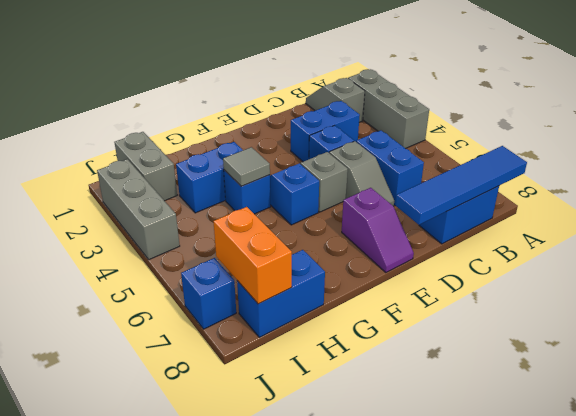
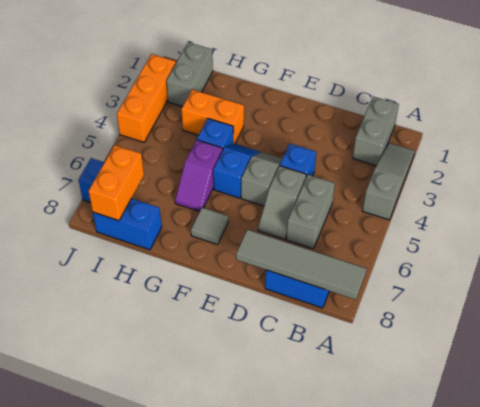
grey 1x3 brick [348,69,429,149] -> grey 1x3 slope [363,143,415,220]
blue 1x4 tile [395,146,527,225] -> grey 1x4 tile [236,230,366,300]
grey 1x2 slope [306,78,365,122] -> grey 1x2 brick [353,97,399,166]
blue 1x2 brick [291,101,360,162] -> none
blue 1x2 brick [356,130,424,205] -> grey 1x2 brick [286,175,335,249]
purple 1x2 slope [342,188,414,273] -> purple 1x2 slope moved to [175,140,223,212]
blue 1x2 brick [176,142,243,213] -> orange 1x2 brick [181,90,244,144]
grey 1x1 tile [223,147,270,186] -> grey 1x1 tile moved to [191,208,228,245]
grey 1x3 brick [97,159,180,260] -> orange 1x3 brick [117,54,176,142]

